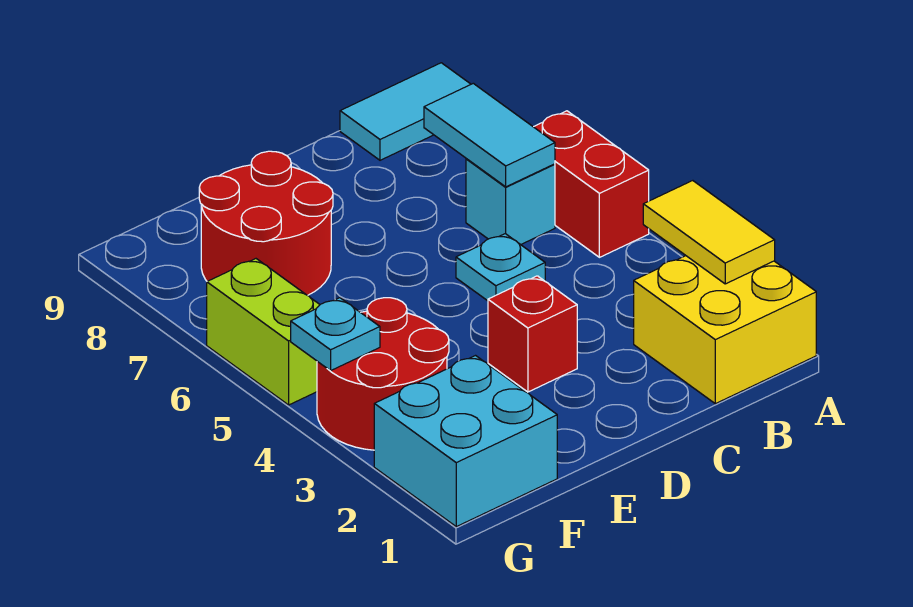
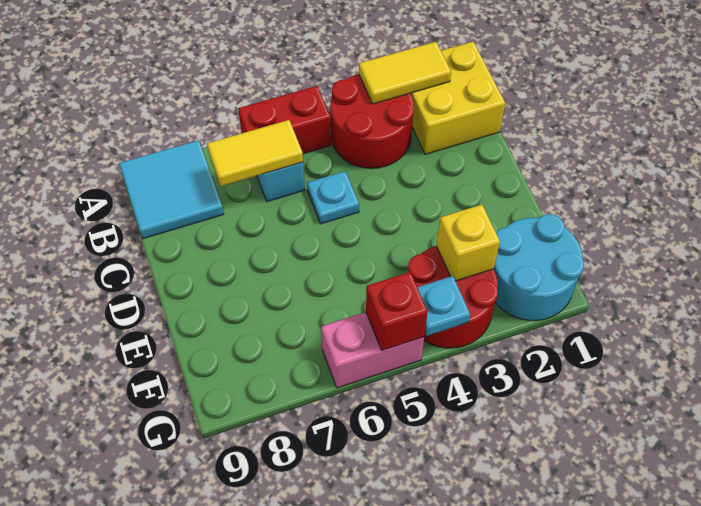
cyan 1x2 tile [340,63,471,160] -> cyan 2x2 tile [119,140,224,239]
cyan 1x2 tile [424,83,555,187] -> yellow 1x2 tile [207,120,303,186]
red 1x1 brick [488,276,577,392] -> red 1x1 brick moved to [366,272,428,350]
red 2x2 round brick [199,151,333,295] -> red 2x2 round brick moved to [330,74,414,168]
cyan 2x2 brick [374,356,557,527] -> cyan 2x2 round brick [494,214,584,321]
none -> yellow 1x1 brick [437,205,500,281]
lime 1x2 brick [207,259,320,405] -> pink 1x2 brick [321,312,424,388]

